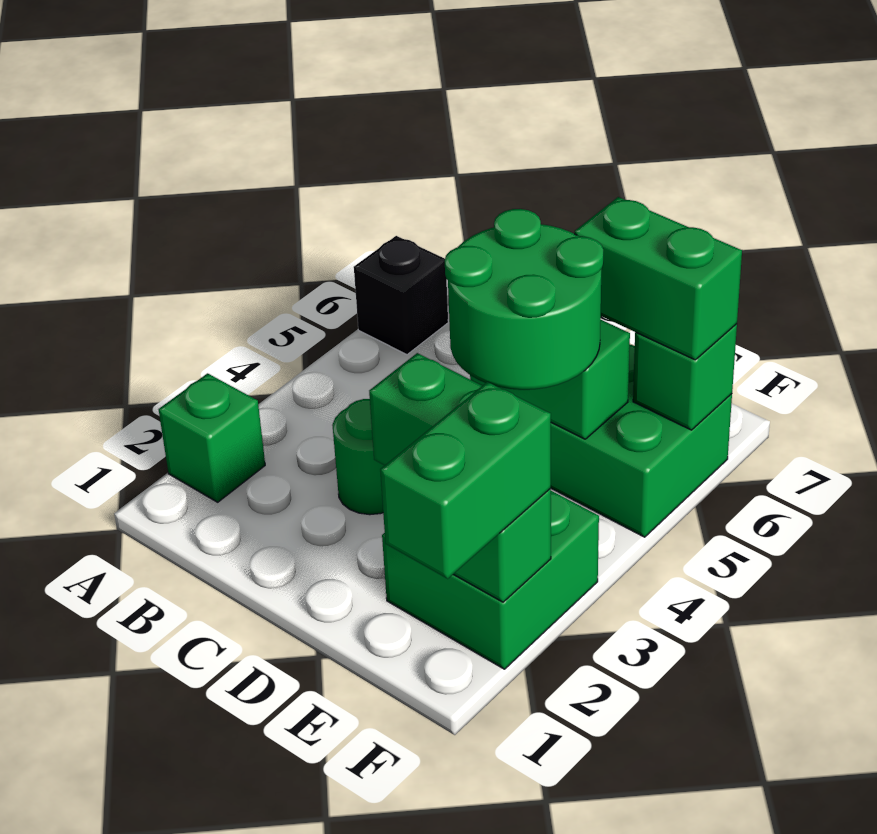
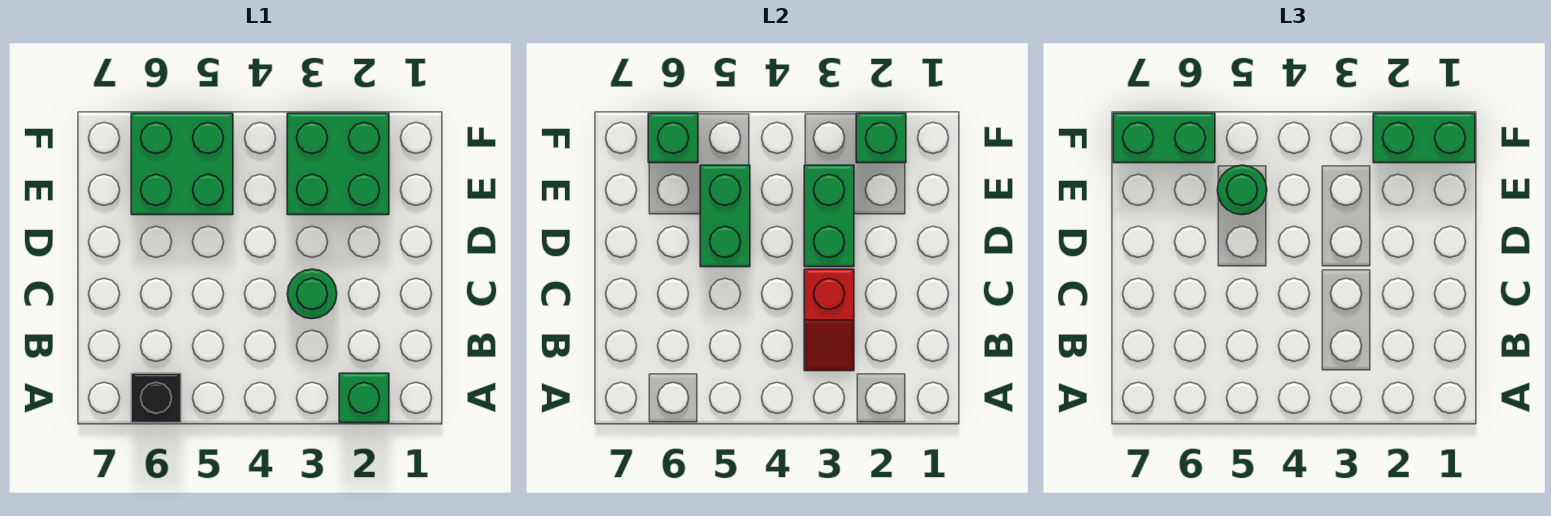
none -> red 1x2 slope [804,269,854,371]
green 2x2 round brick [445,209,603,390] -> green 1x1 round brick [1217,165,1267,215]
green 1x2 brick [574,197,742,360] -> green 1x2 brick turned to [1113,113,1215,163]

